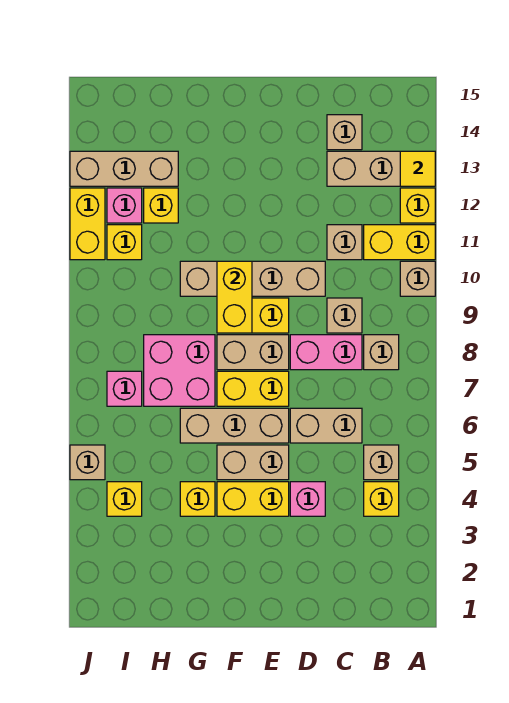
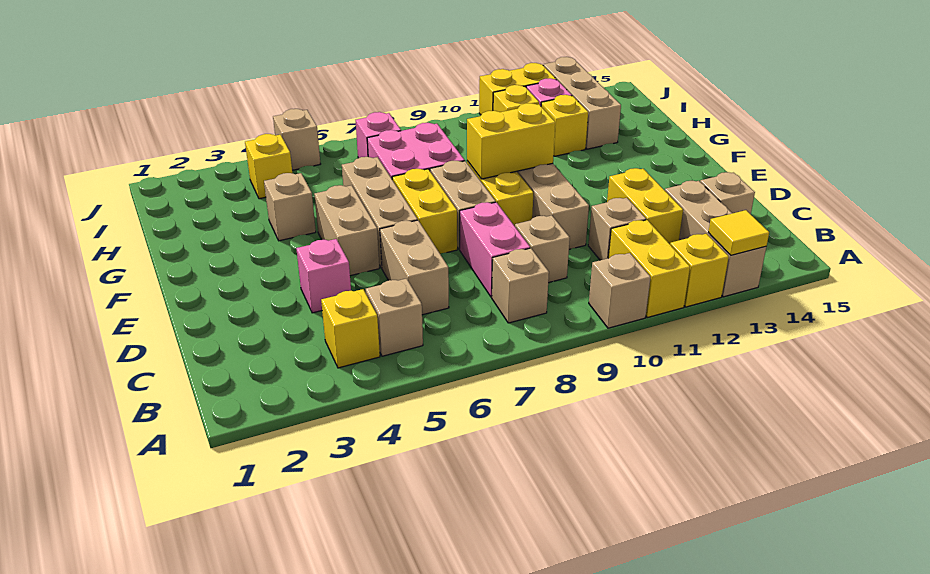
yellow 1x2 brick [217,482,289,516] -> yellow 1x2 brick moved to [607,168,683,244]
yellow 1x1 brick [180,482,215,516] -> tan 1x1 brick [264,173,316,241]

